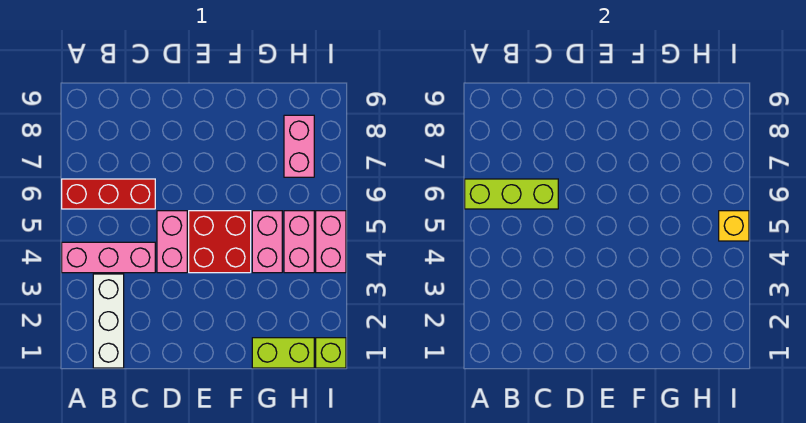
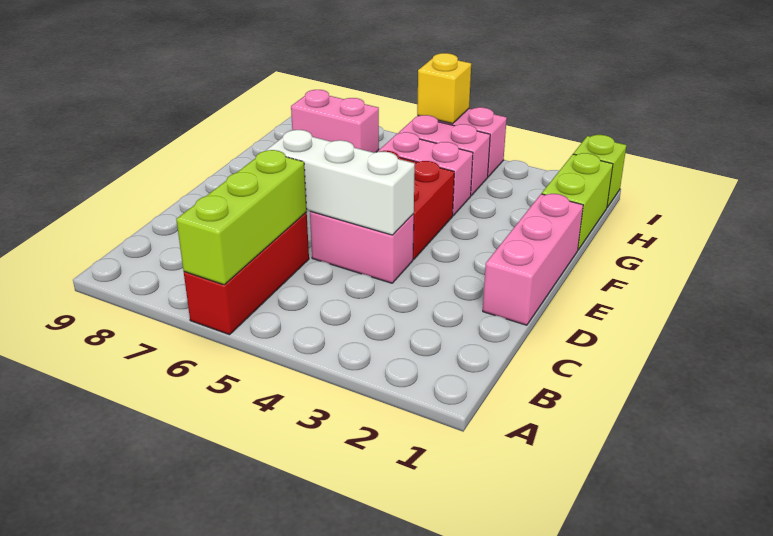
pink 1x3 brick [62,242,155,273] -> pink 1x3 brick moved to [483,194,583,325]
white 1x3 brick [93,274,124,368] -> white 1x3 brick moved to [266,130,415,235]

